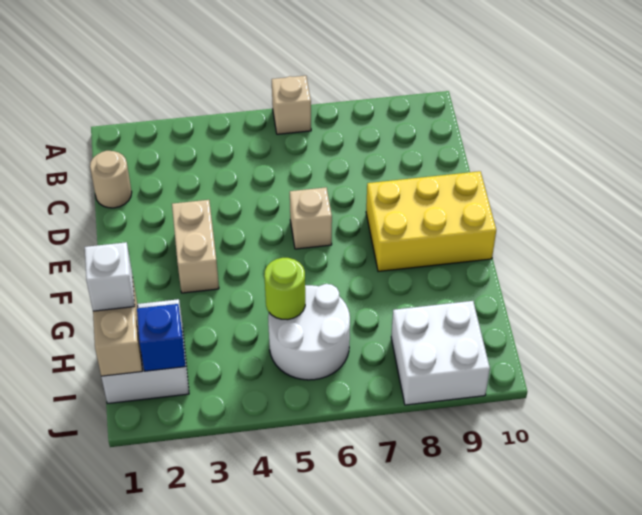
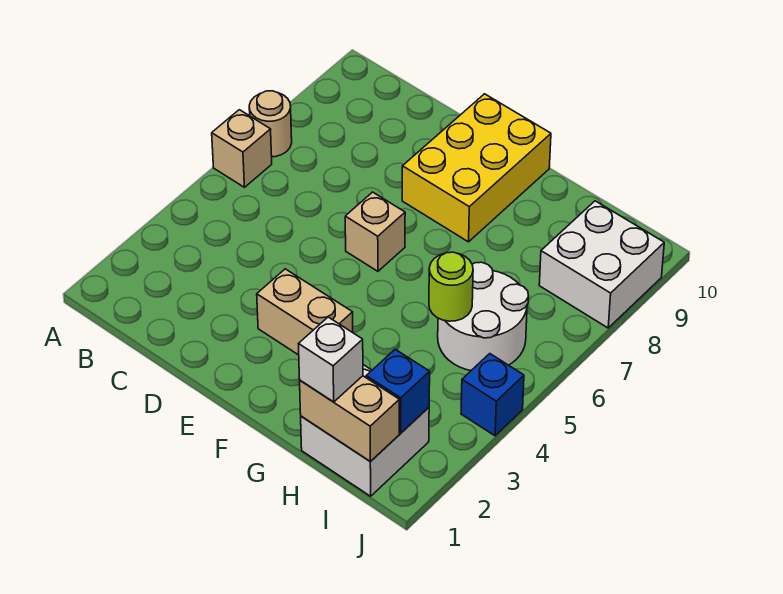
tan 1x1 round brick [90,151,132,208] -> tan 1x1 round brick moved to [249,91,292,157]
none -> blue 1x1 brick [461,354,524,436]

